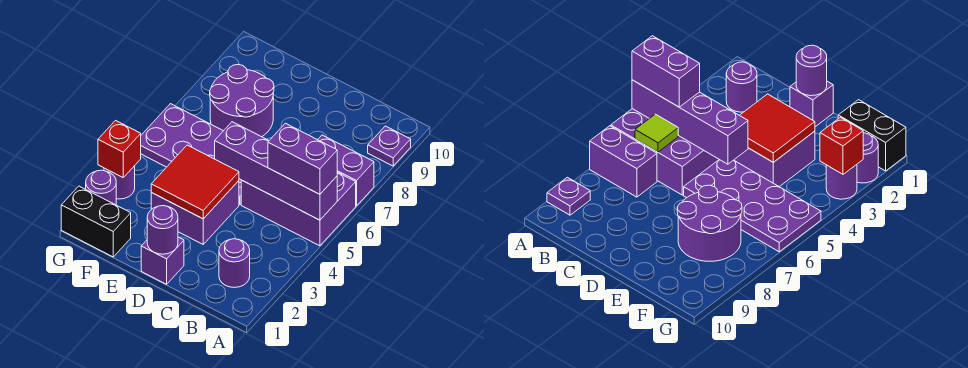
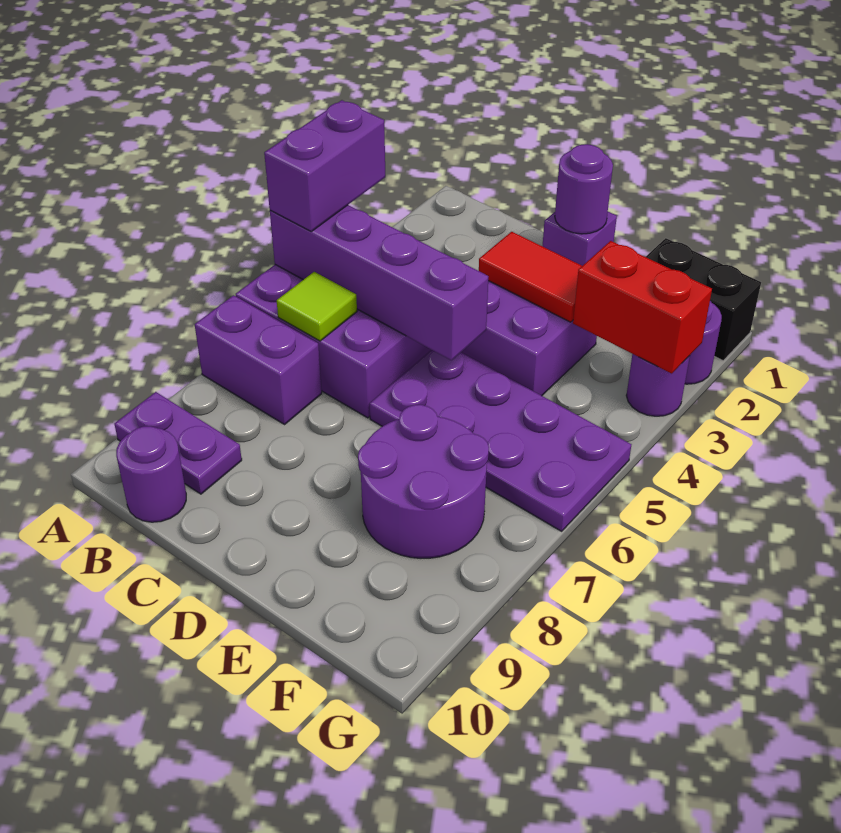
purple 1x2 brick [268,123,337,194] -> purple 1x2 brick turned to [264,100,385,231]
purple 1x1 plate [368,126,411,166] -> purple 1x2 plate [114,392,242,494]
purple 1x1 round brick [219,239,250,288] -> purple 1x1 round brick moved to [116,426,186,522]
red 2x2 tile [151,145,239,219] -> red 1x2 tile [479,232,582,322]
red 1x1 brick [98,121,141,177] -> red 1x2 brick [573,241,712,374]

